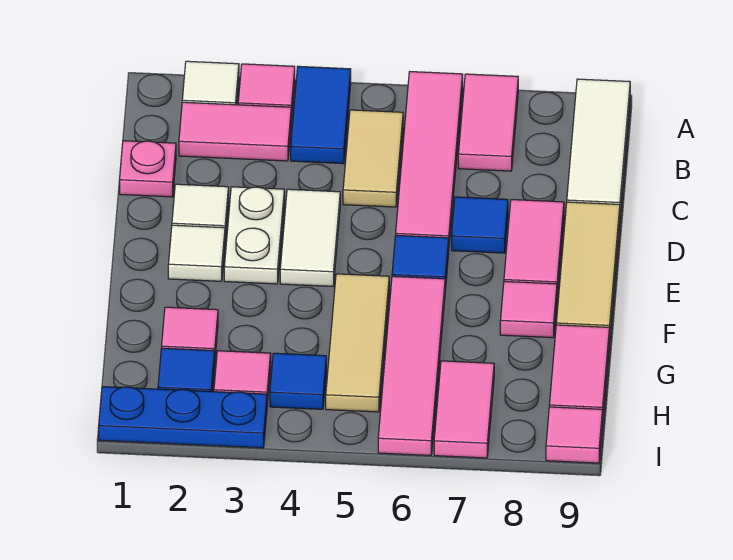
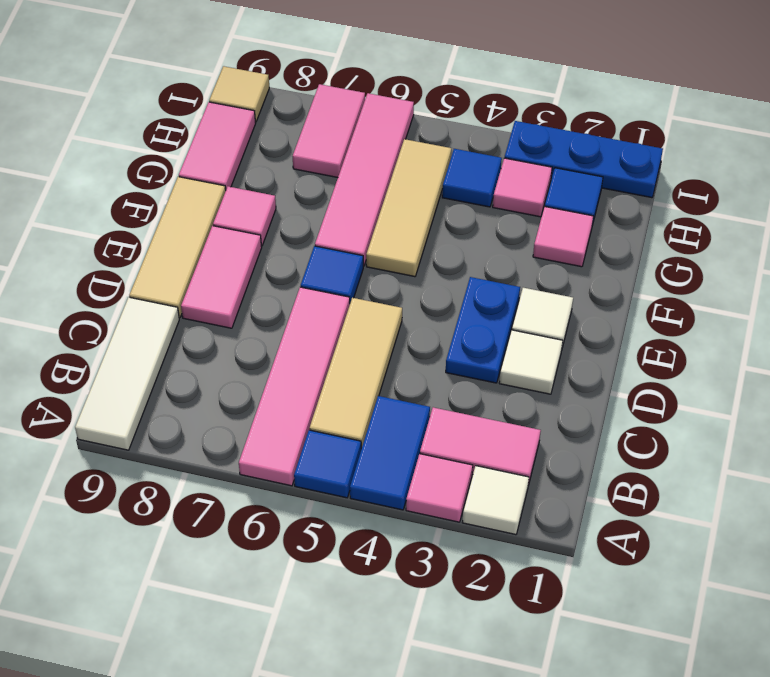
pink 1x2 tile [458,74,518,171] -> none
tan 1x2 tile [343,110,403,207] -> tan 1x3 tile [309,298,402,449]
pink 1x1 plate [120,141,176,197] -> none
white 1x2 plate [224,187,284,284] -> blue 1x2 plate [446,277,520,383]
white 1x2 tile [280,189,340,286] -> none
blue 1x1 tile [452,197,508,253] -> blue 1x1 tile moved to [294,430,361,498]
pink 1x1 tile [546,407,603,463] -> tan 1x1 tile [209,66,269,122]

